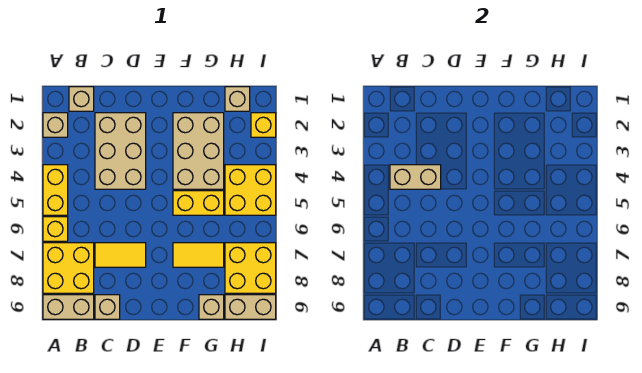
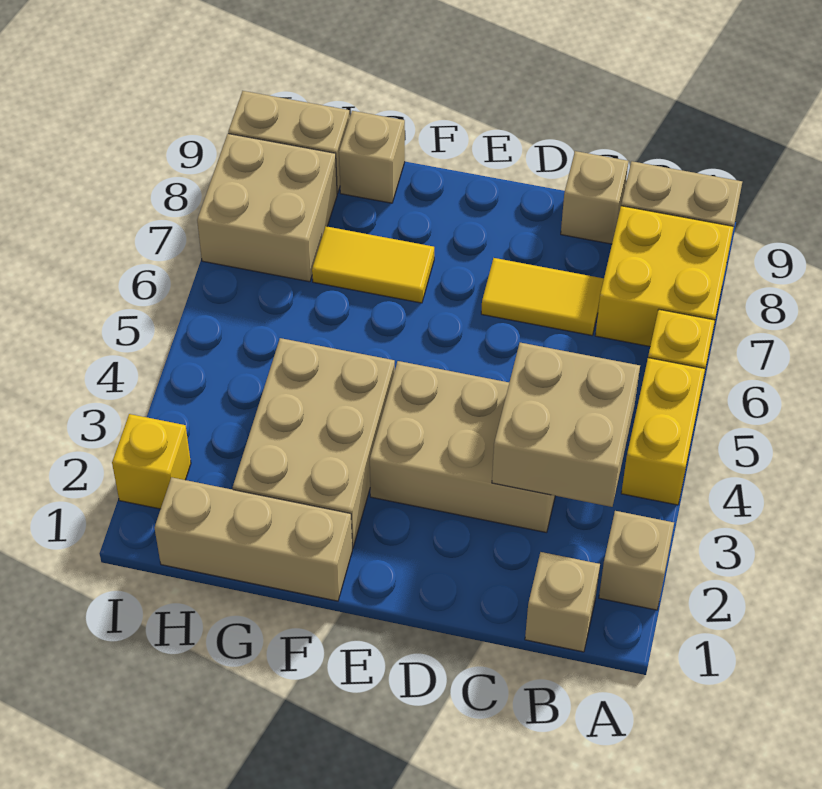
tan 1x2 brick [390,165,441,189] -> tan 2x2 brick [492,343,640,507]
tan 2x3 brick [95,113,146,189] -> tan 2x3 brick turned to [370,361,555,533]
yellow 1x2 brick [173,191,224,215] -> none
tan 1x1 brick [225,87,250,111] -> tan 1x3 brick [155,477,352,601]
yellow 2x2 brick [225,165,276,215] -> none
yellow 2x2 brick [225,243,276,293] -> tan 2x2 brick [197,134,337,282]

